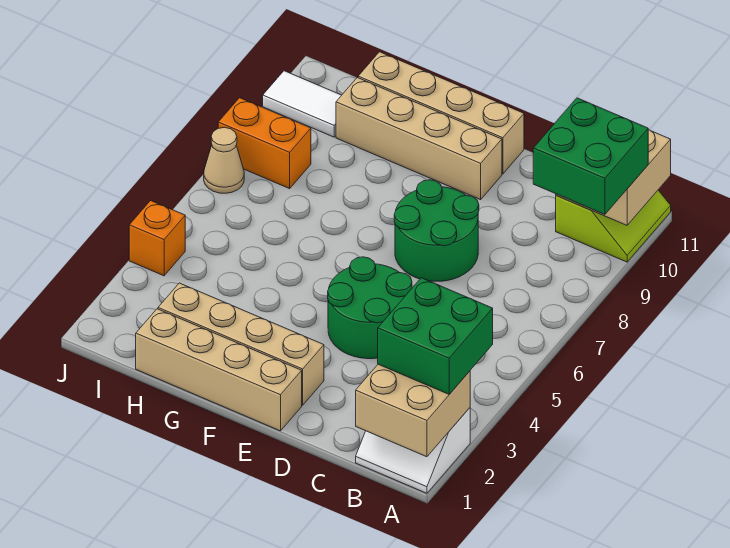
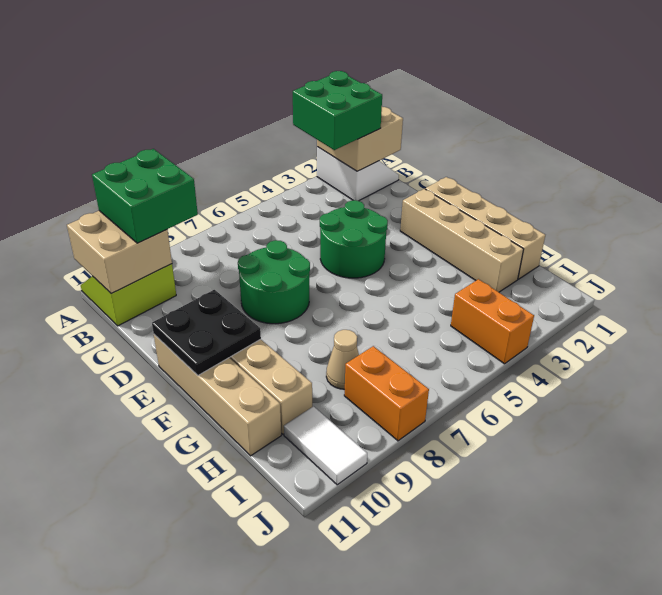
none -> black 2x2 plate [152,290,261,375]
orange 1x1 brick [129,201,185,276] -> orange 1x2 brick [451,279,534,364]
tan 1x1 cone [204,127,244,193] -> tan 1x1 cone moved to [326,330,359,389]

